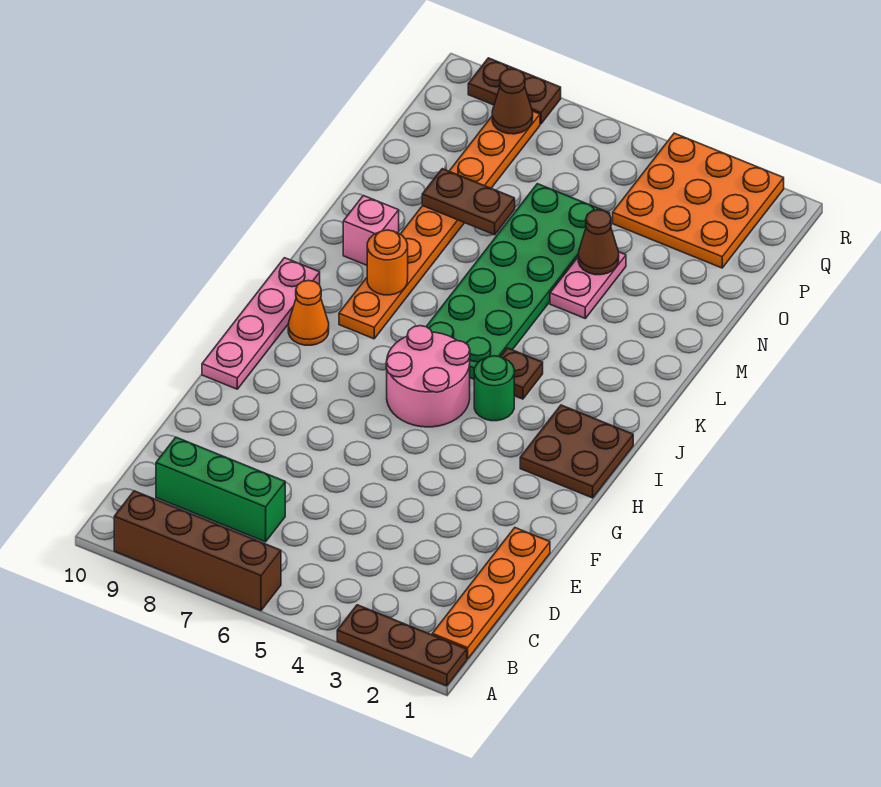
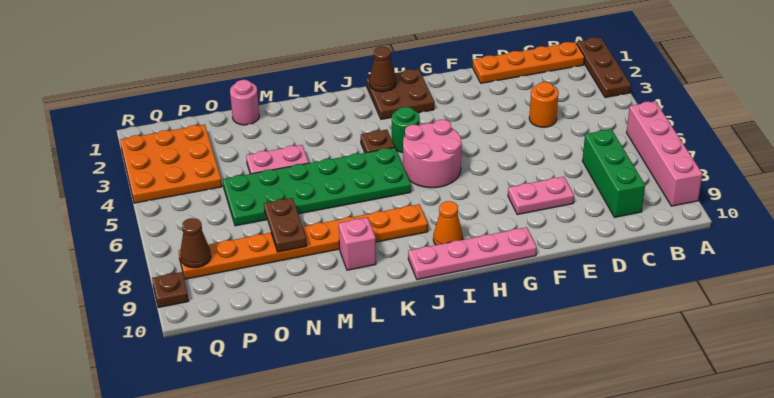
brown 1x4 brick [114,491,281,611] -> pink 1x4 brick [627,101,703,206]
none -> pink 1x2 plate [508,177,574,215]
orange 1x1 round brick [367,230,408,295] -> orange 1x1 round brick moved to [529,82,559,127]
none -> pink 1x1 round brick [230,80,259,125]
brown 1x1 cone [578,210,619,275] -> brown 1x1 cone moved to [369,47,396,92]
brown 1x2 plate [468,58,561,124] -> brown 1x1 plate [152,272,189,308]

